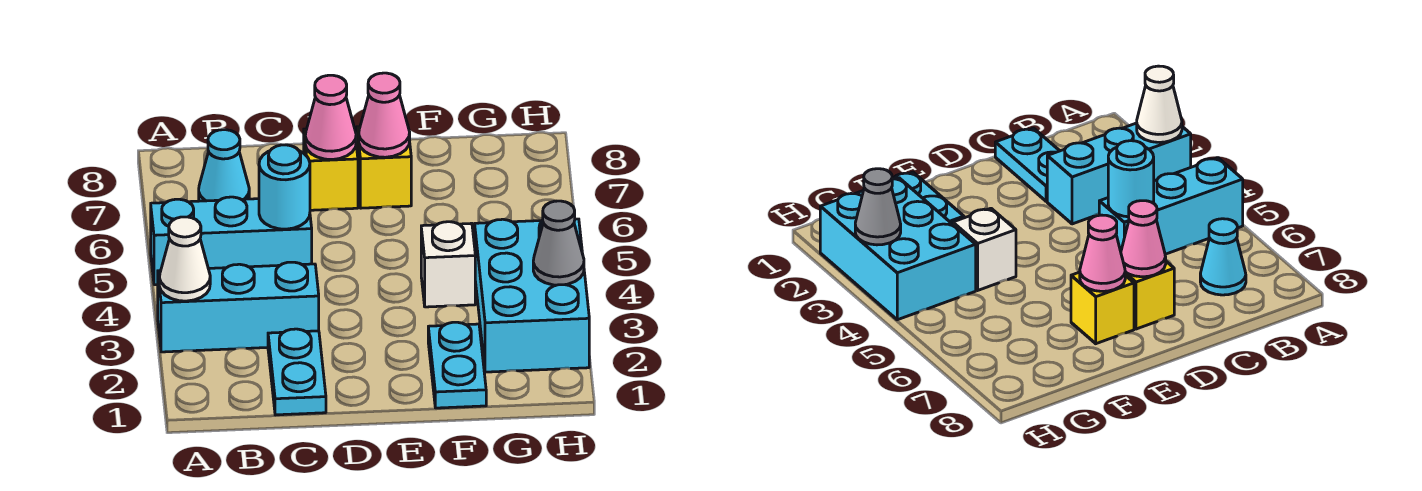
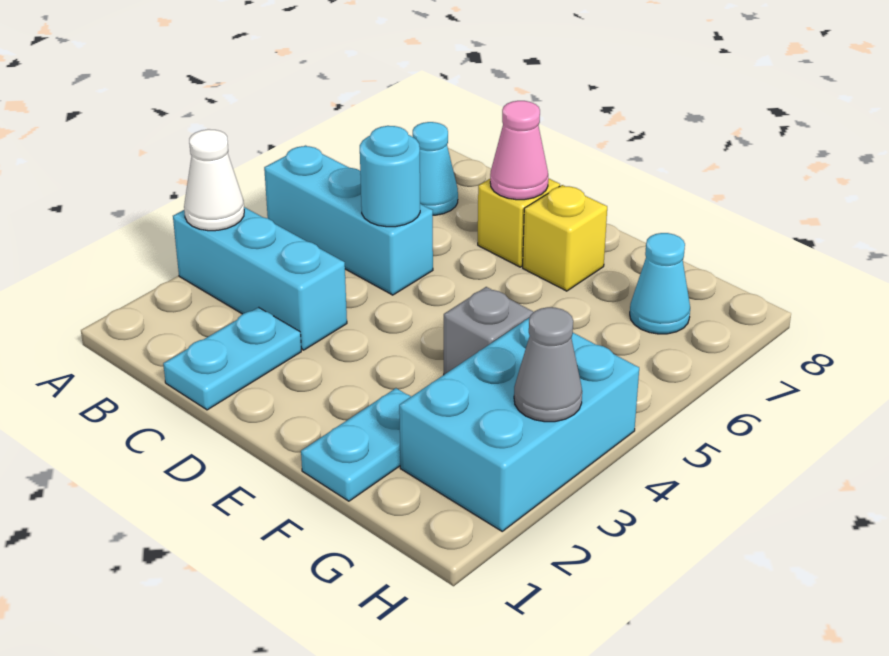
pink 1x1 cone [359,73,410,157] -> none
white 1x1 brick [421,222,475,307] -> grey 1x1 brick [444,287,533,374]
none -> cyan 1x1 cone [630,233,690,334]

